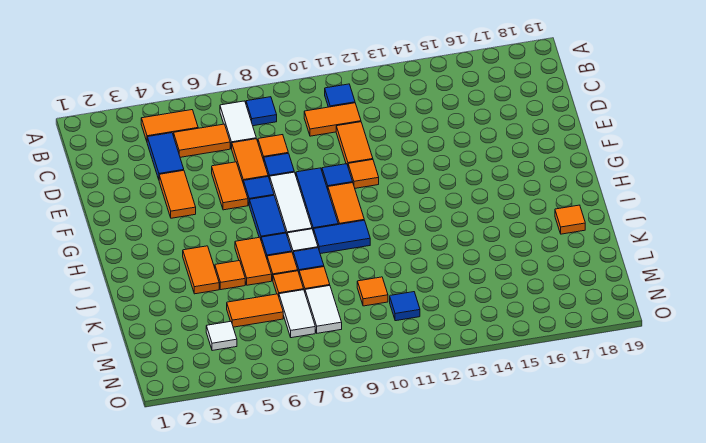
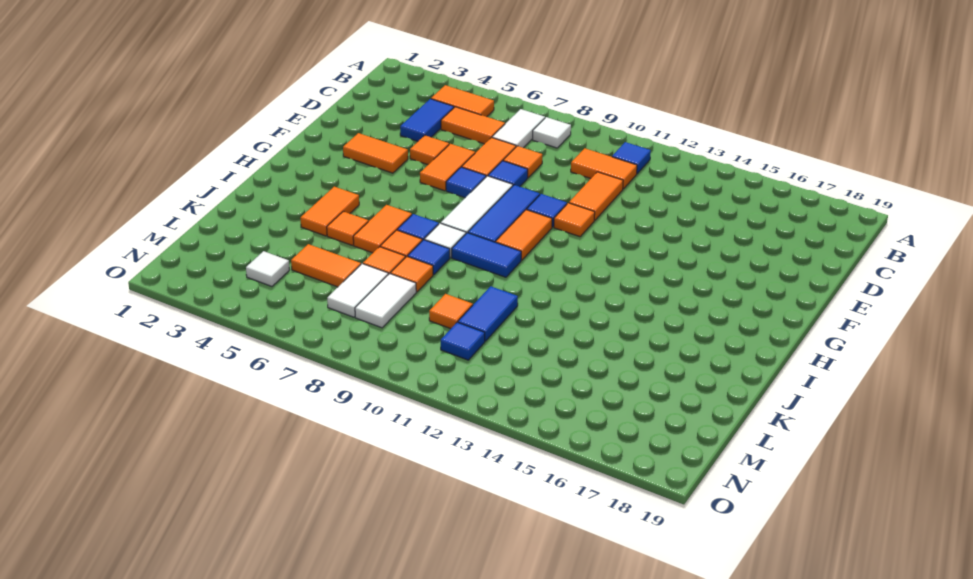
blue 1x1 tile [246,97,277,126] -> white 1x1 tile [533,117,571,148]
orange 1x2 tile [159,170,196,218] -> orange 1x2 tile turned to [343,133,408,173]
blue 1x2 tile [249,195,286,239] -> blue 1x2 tile moved to [458,286,518,341]
orange 1x1 tile [555,205,585,234] -> orange 1x1 tile moved to [410,135,449,165]

